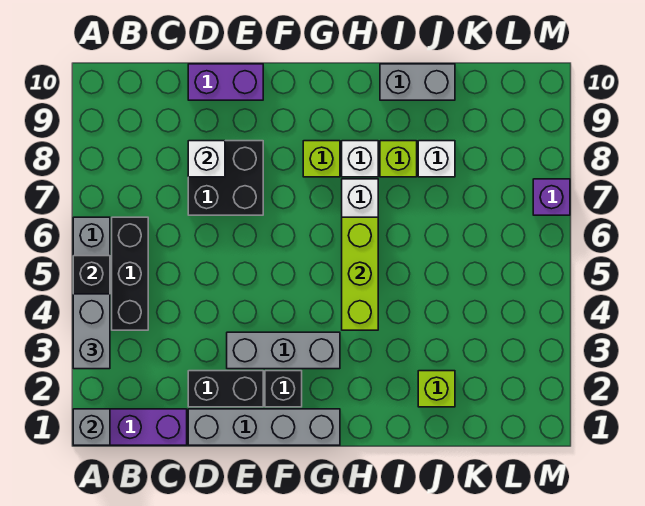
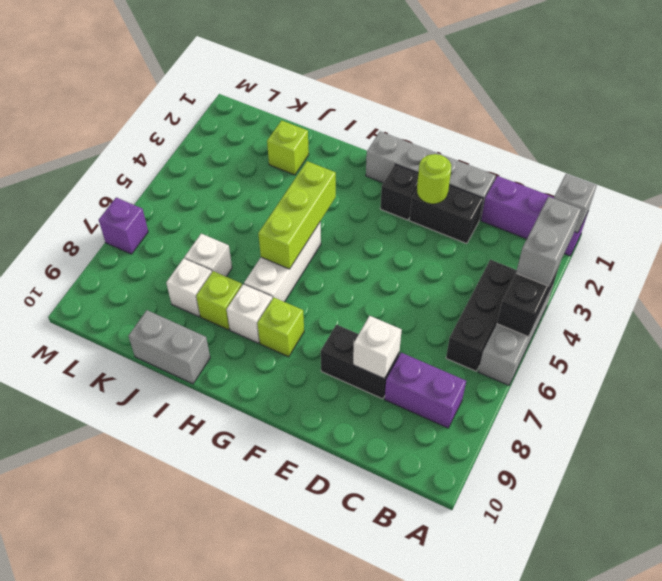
black 2x2 brick [188,141,263,215] -> black 1x2 brick [321,325,399,399]
purple 1x2 brick [188,64,263,100] -> purple 1x2 brick moved to [385,353,466,428]
none -> lime 1x1 round brick [417,154,451,204]
grey 1x3 brick [227,332,340,369] -> none
none -> white 1x1 brick [184,234,232,276]

